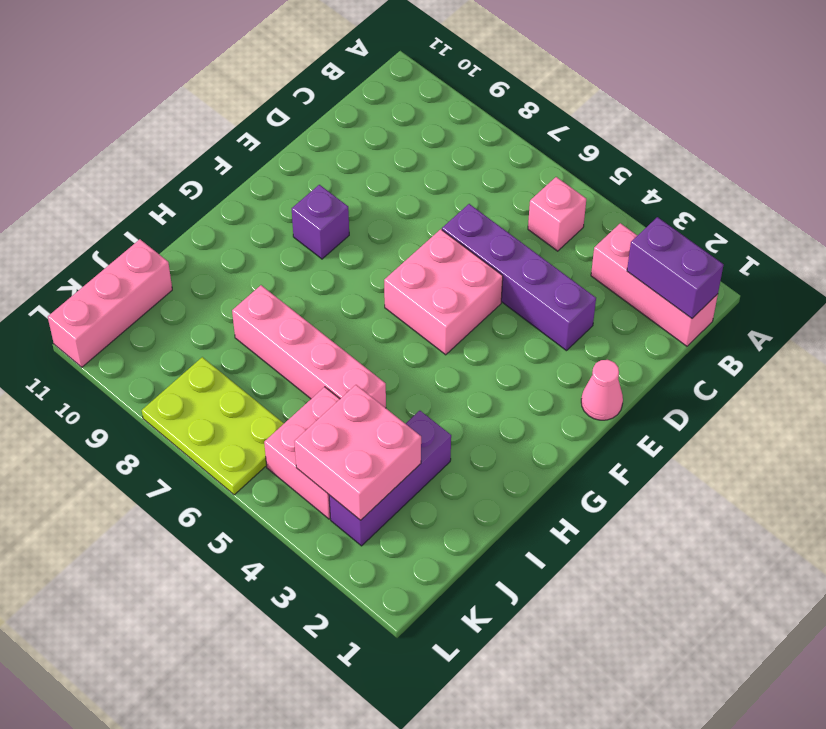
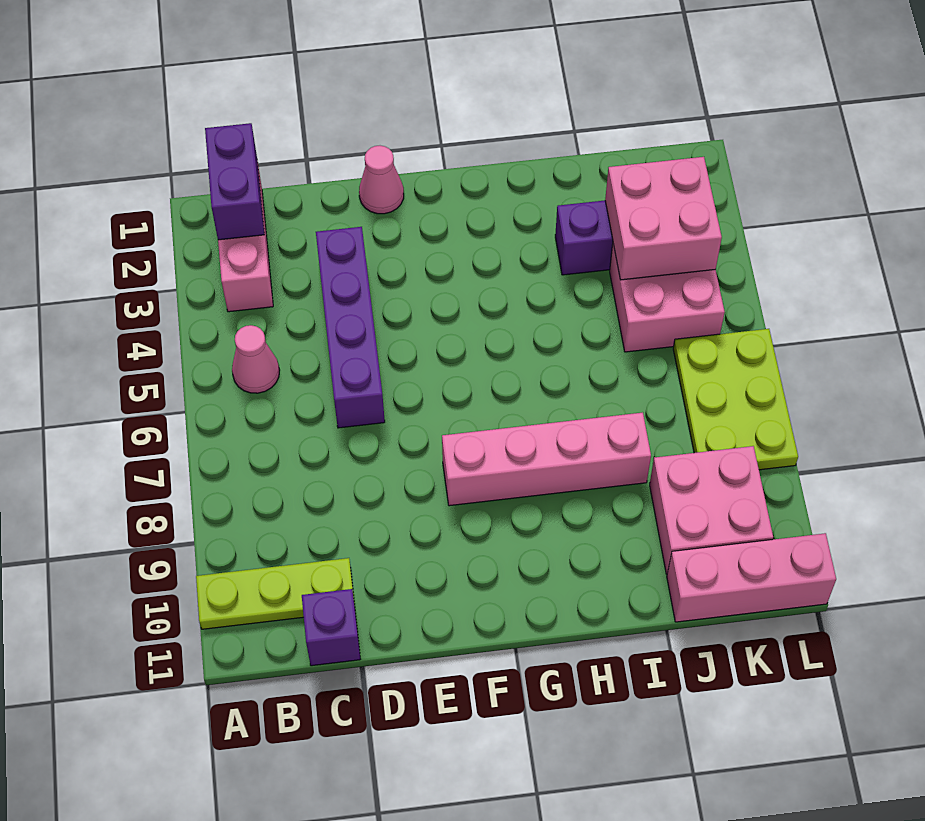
none -> lime 1x3 plate [196,558,355,629]
pink 1x1 brick [528,177,586,251] -> pink 1x1 cone [232,325,280,393]
pink 2x2 brick [384,229,503,355] -> pink 2x2 brick moved to [650,446,773,574]
purple 1x1 brick [292,185,349,259] -> purple 1x1 brick moved to [302,589,360,666]
pink 1x4 brick [232,285,386,408] -> pink 1x4 brick turned to [442,412,651,506]

